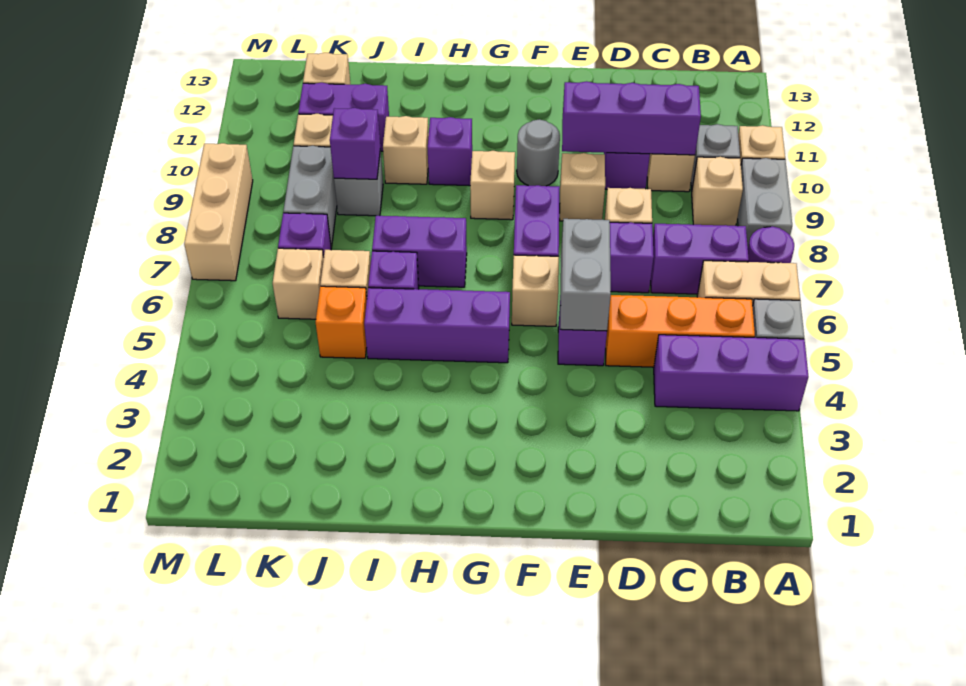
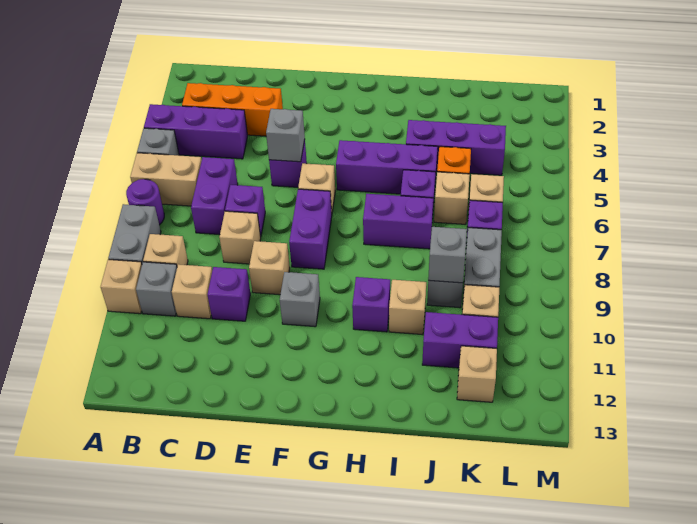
orange 1x3 brick [606,295,755,367] -> orange 1x3 brick moved to [182,83,283,136]
purple 1x2 brick [651,224,749,294] -> purple 1x2 brick turned to [191,157,238,235]
purple 1x3 brick [562,81,701,155] -> purple 1x3 brick moved to [406,120,506,175]
grey 1x2 brick [560,219,611,331] -> grey 1x1 brick [266,109,305,162]
grey 1x1 round brick [517,119,560,186] -> grey 1x1 brick [280,272,320,327]
tan 1x1 brick [470,151,515,220] -> none
purple 1x1 brick [330,108,380,179] -> grey 1x1 brick [428,227,467,283]
tan 1x3 brick [184,143,253,281] -> none

